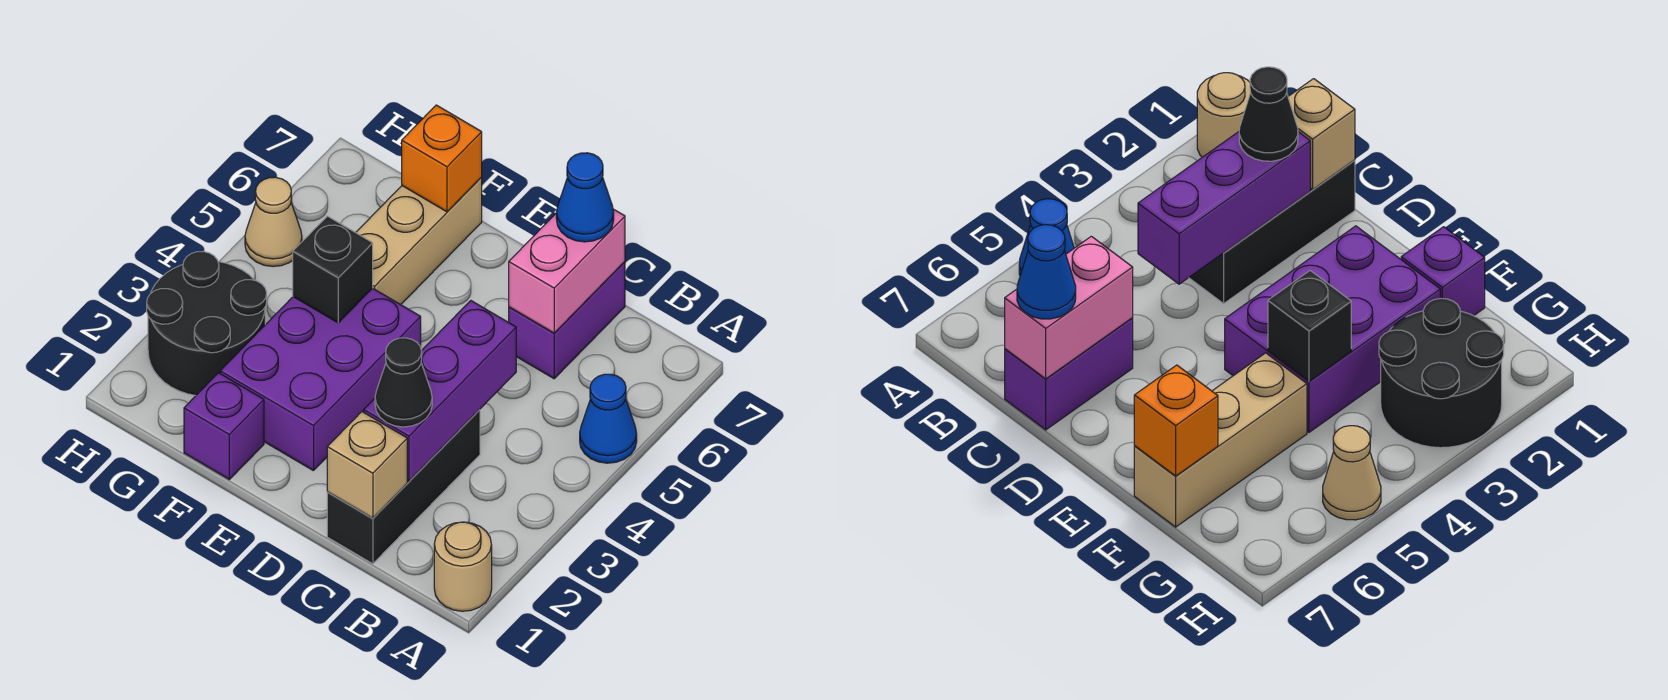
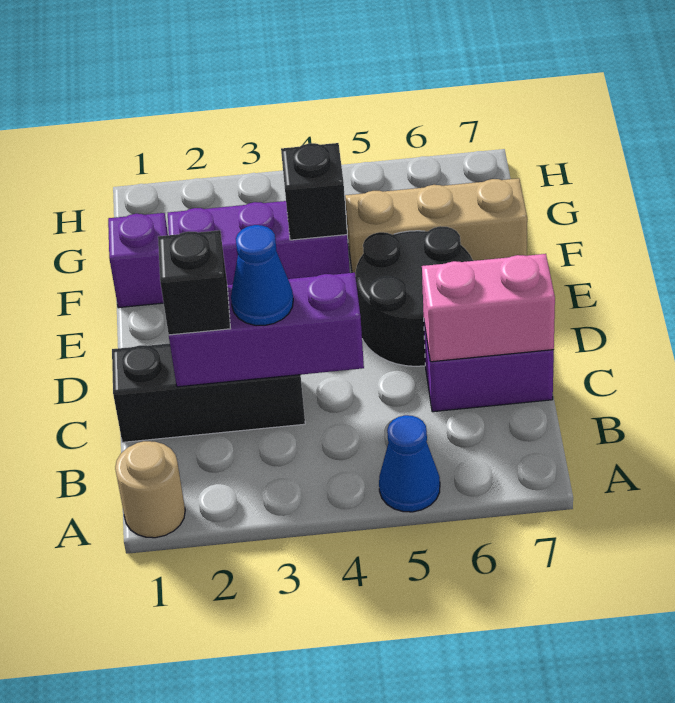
tan 1x1 brick [327,412,407,518] -> none
black 1x1 cone [375,338,432,427] -> black 1x1 brick [158,230,230,335]
blue 1x1 cone [556,153,614,242] -> blue 1x1 cone moved to [231,225,293,326]
purple 2x3 brick [220,288,421,471] -> purple 1x3 brick [168,201,350,285]
orange 1x1 brick [402,105,482,212] -> none
black 2x2 round brick [147,252,267,396] -> black 2x2 round brick moved to [356,226,473,366]
tan 1x1 cone [245,177,302,266] -> none

